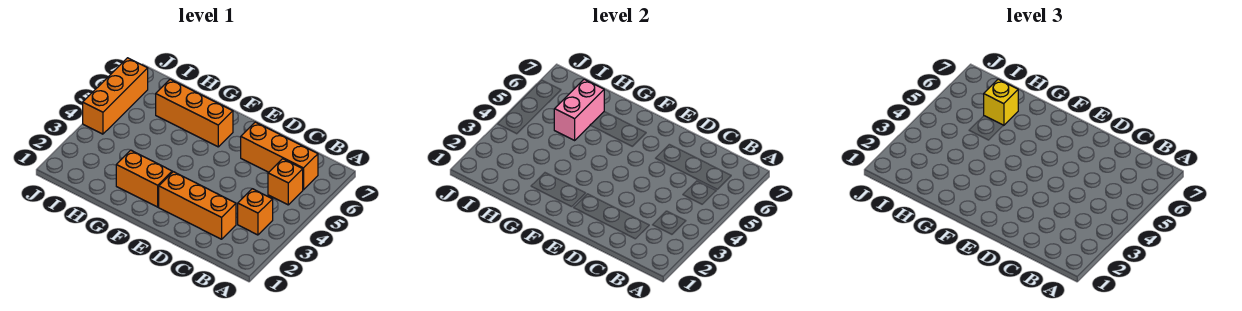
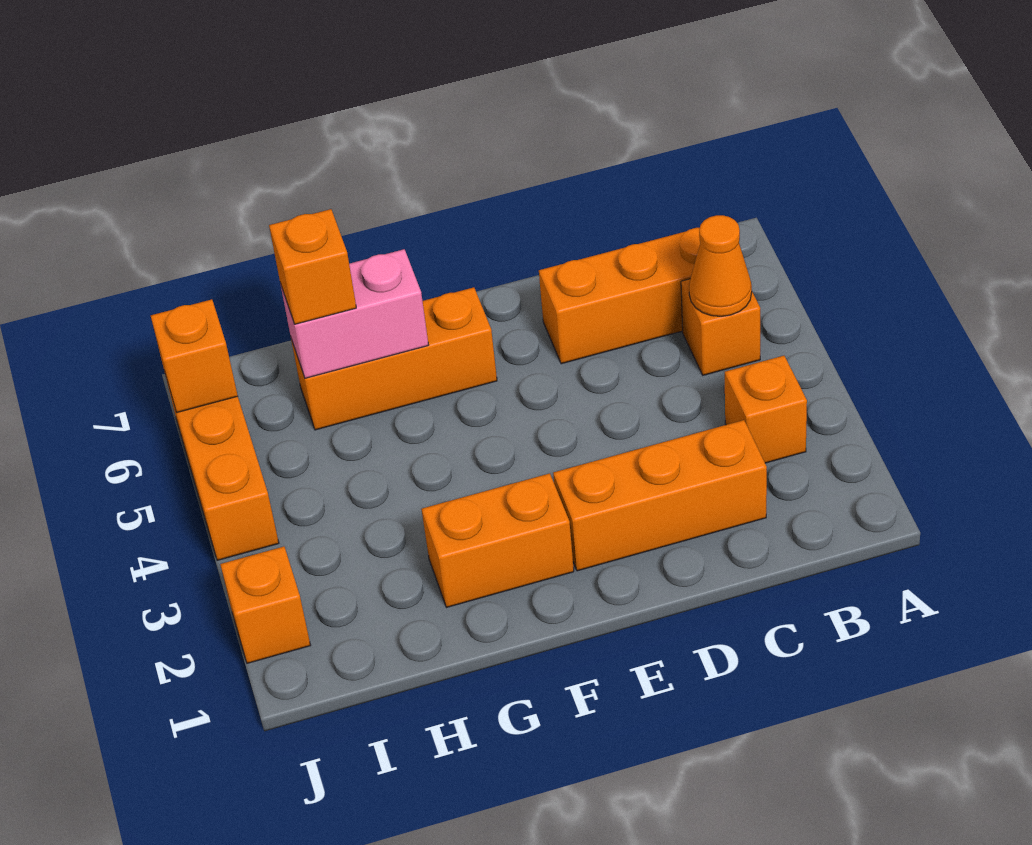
none -> orange 1x1 cone [689,215,752,316]
pink 1x2 brick [554,79,604,140] -> pink 1x2 brick turned to [280,249,428,378]
yellow 1x1 brick [984,79,1018,125] -> orange 1x1 brick [269,209,356,324]
none -> orange 1x1 brick [220,547,311,663]
none -> orange 1x1 brick [151,299,238,413]

